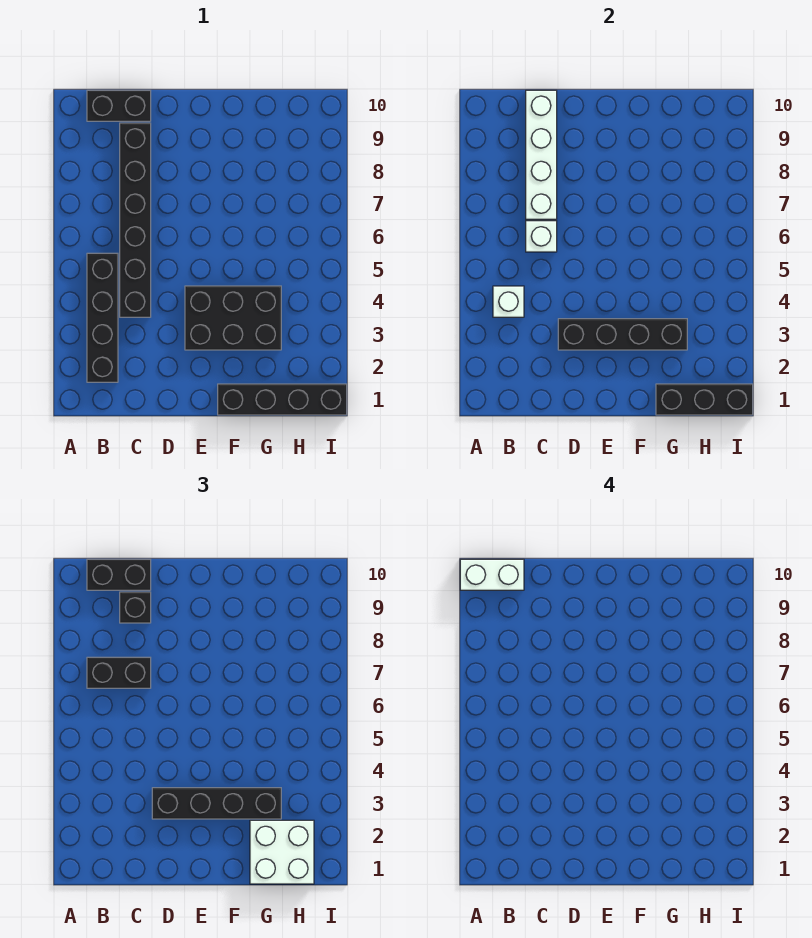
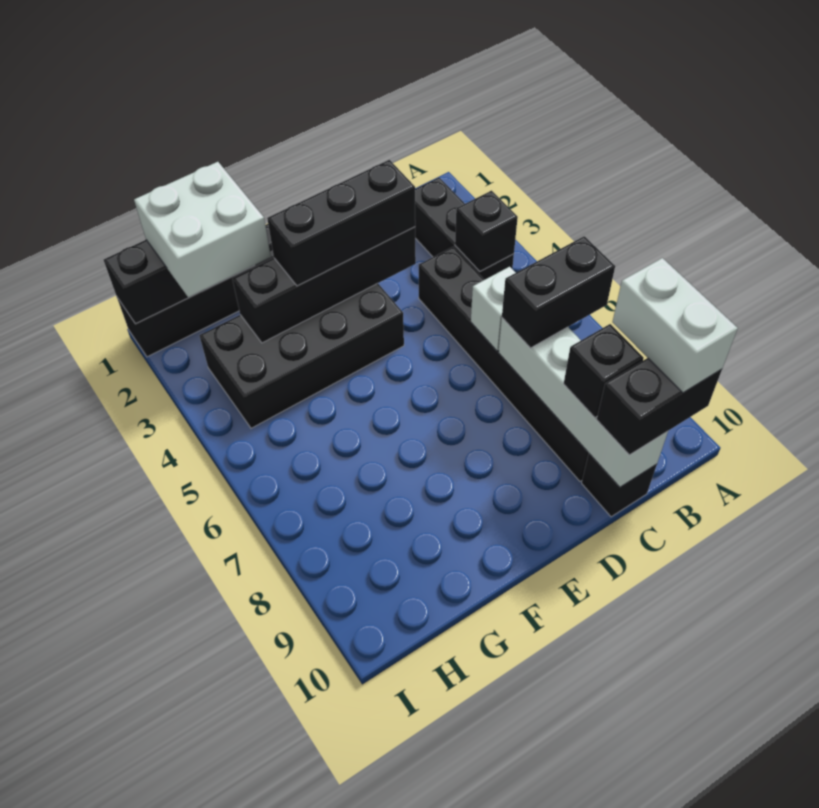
white 1x2 brick [460,559,524,590] -> white 1x2 brick turned to [613,258,738,393]
black 1x4 brick [87,253,118,382] -> black 1x3 brick [415,178,514,280]
white 1x1 brick [493,286,524,317] -> black 1x1 brick [455,191,518,271]
black 1x2 brick [87,90,151,121] -> black 1x1 brick [582,454,657,517]
black 1x4 brick [152,788,281,819] -> black 1x3 brick [267,160,415,286]
black 2x3 brick [185,286,281,350] -> black 2x4 brick [199,283,404,428]

